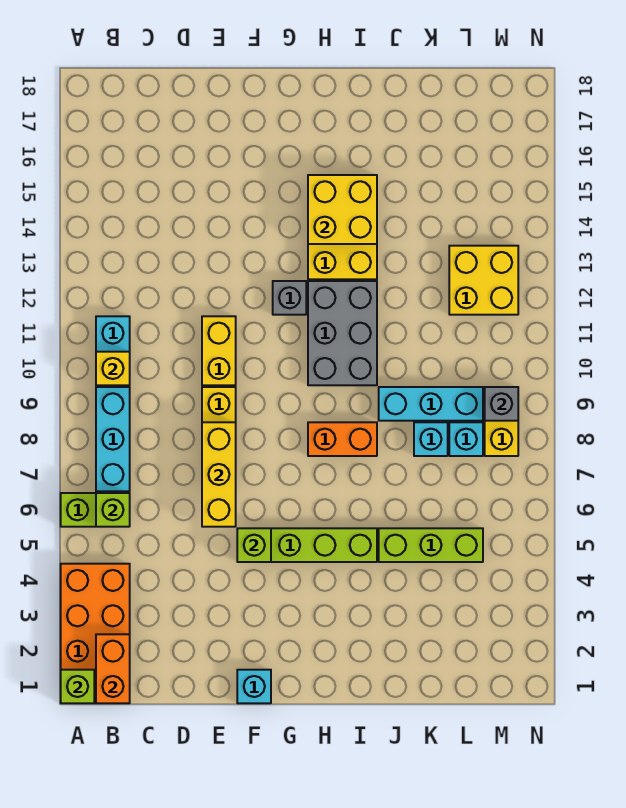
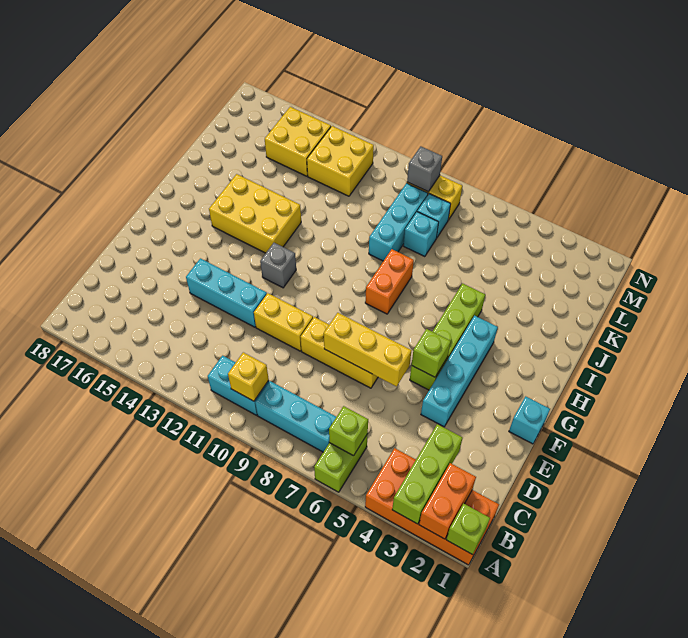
orange 1x2 brick [96,634,130,703] -> orange 1x2 brick turned to [419,463,476,539]
none -> cyan 1x4 brick [421,316,498,427]
none -> cyan 1x3 brick [186,258,267,327]
grey 2x3 brick [308,281,377,385] -> none
yellow 2x2 brick [308,175,377,244] -> yellow 2x2 brick moved to [265,107,331,176]
lime 1x3 brick [379,528,483,562] -> lime 1x3 brick moved to [392,424,462,524]

